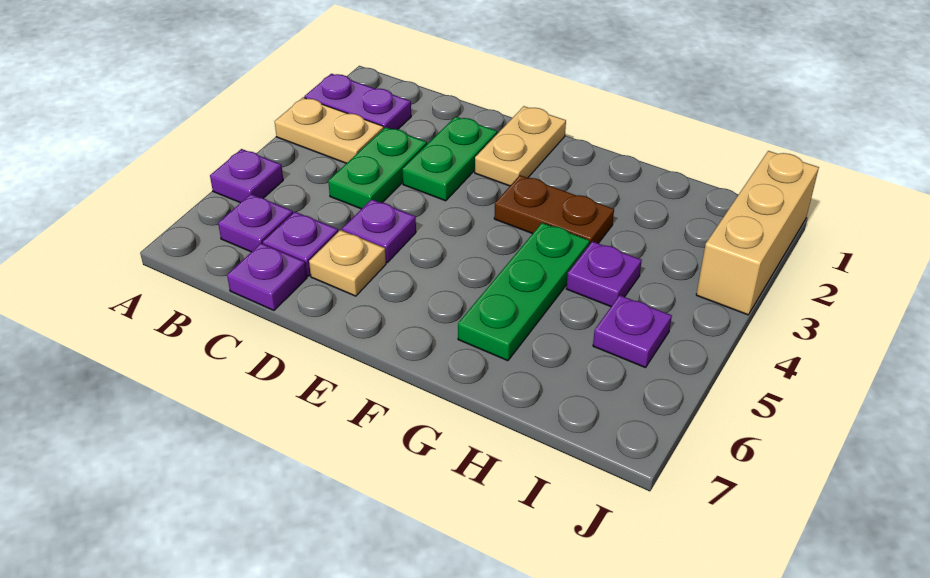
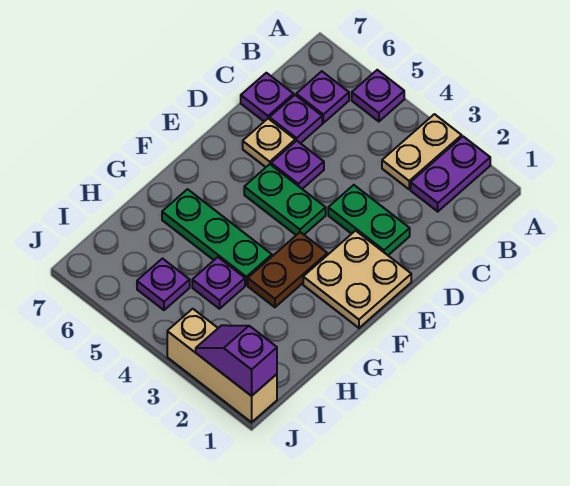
green 1x2 plate [328,127,427,209] -> green 1x2 plate moved to [244,164,326,235]
tan 1x2 plate [475,106,566,186] -> tan 2x2 plate [303,231,411,328]
none -> purple 1x2 slope [196,325,277,396]

